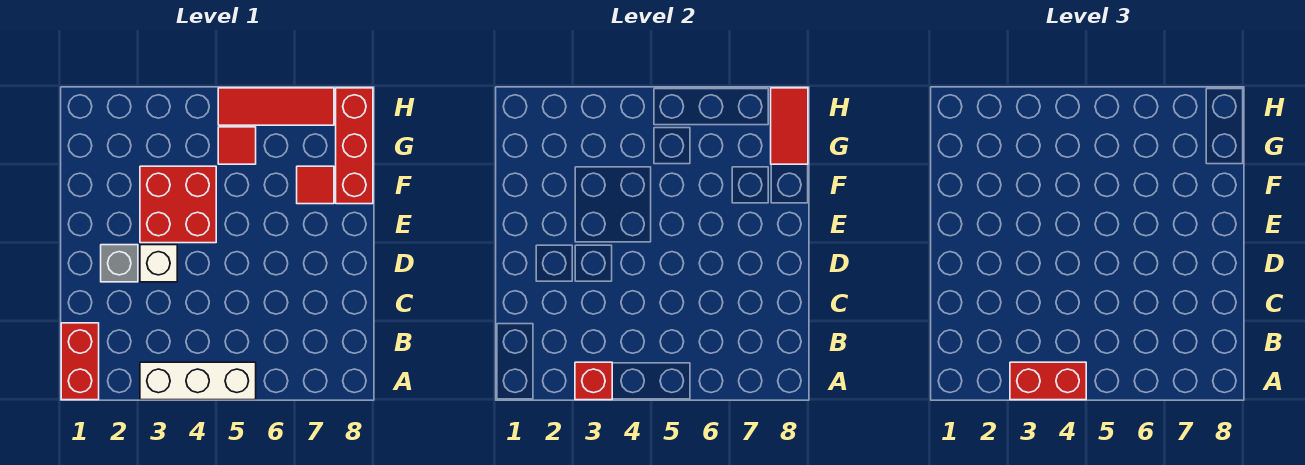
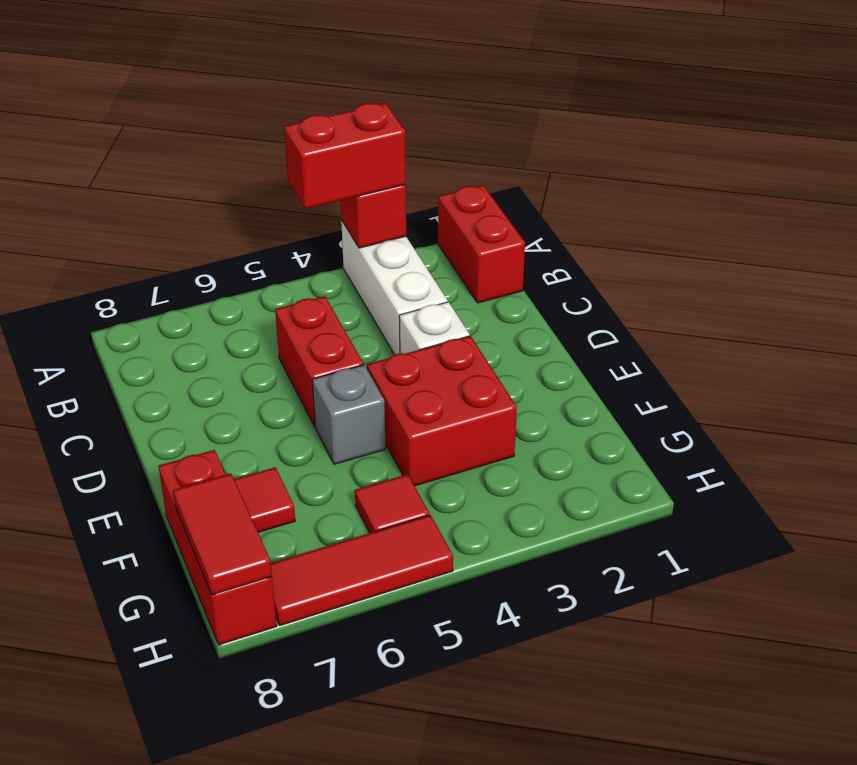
white 1x3 brick [140,362,256,400] -> white 1x3 brick turned to [341,220,448,355]
none -> red 1x2 brick [275,296,363,426]
grey 1x1 brick [101,245,138,282] -> grey 1x1 brick moved to [312,365,386,464]

